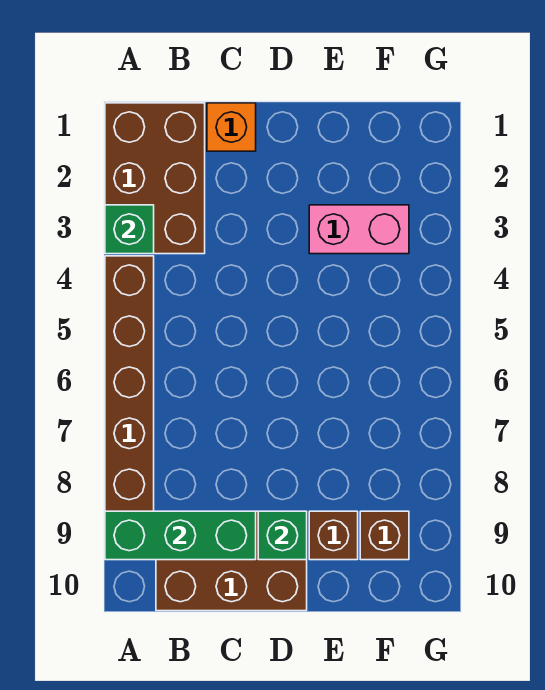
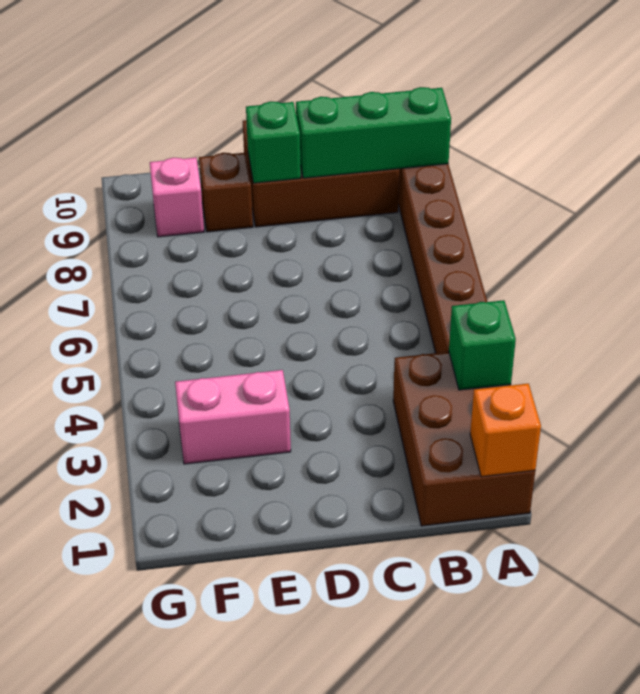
orange 1x1 brick [207,103,256,151] -> orange 1x1 brick moved to [470,384,541,477]
brown 1x1 brick [360,511,409,560] -> pink 1x1 brick [150,158,204,237]

